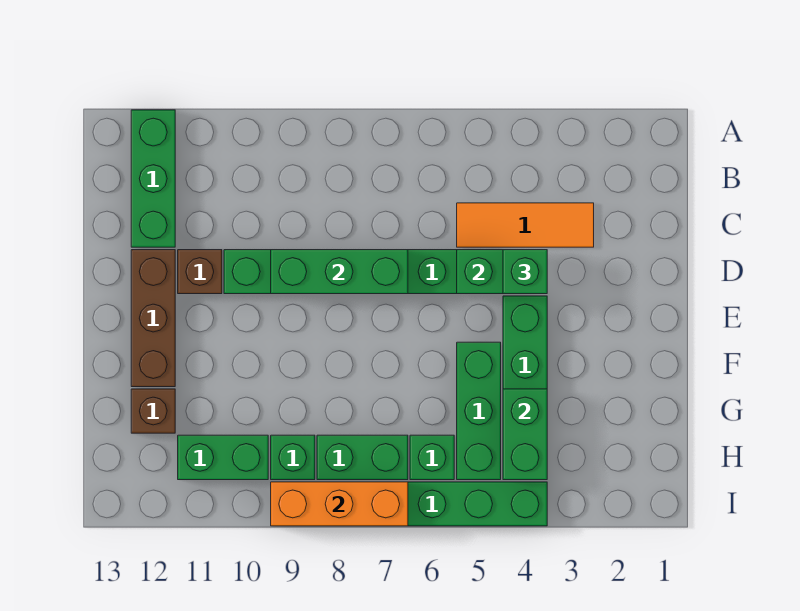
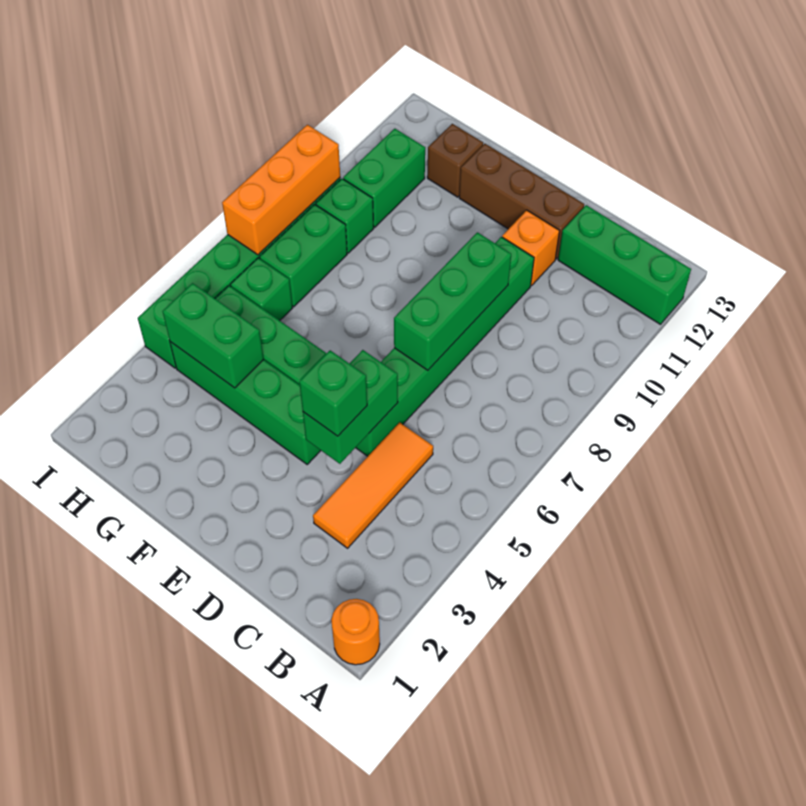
none -> orange 1x1 round brick [331,599,380,665]
brown 1x1 brick [178,250,222,294] -> orange 1x1 brick [502,210,559,286]

